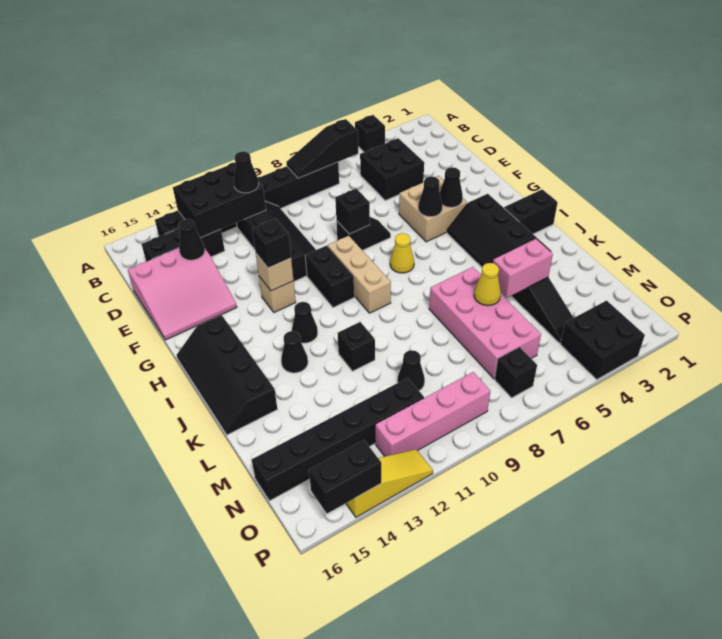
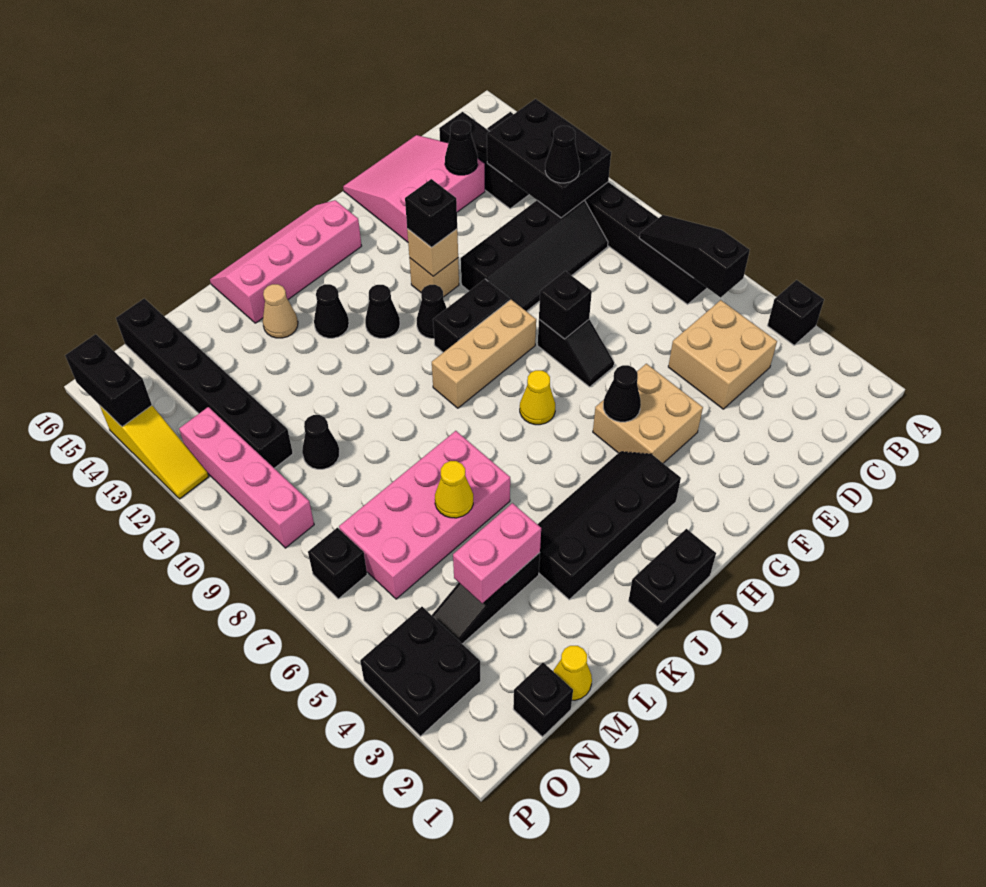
black 2x2 brick [360,138,424,200] -> tan 2x2 brick [668,300,777,409]
pink 3x3 slope [128,248,237,340] -> pink 3x3 slope turned to [343,135,485,242]
black 1x1 cone [440,167,463,207] -> black 1x1 cone moved to [417,285,447,339]
black 2x4 slope [177,315,277,435] -> pink 2x4 slope [210,200,361,323]
black 1x2 brick [504,189,558,234] -> black 1x2 brick turned to [629,529,716,626]
black 1x1 brick [337,322,375,371] -> black 1x1 brick moved to [513,663,573,737]
none -> tan 1x1 cone [263,284,298,338]
pink 1x2 brick [493,239,553,298] -> pink 1x2 brick turned to [453,503,541,603]
none -> yellow 1x1 cone [553,646,592,700]

